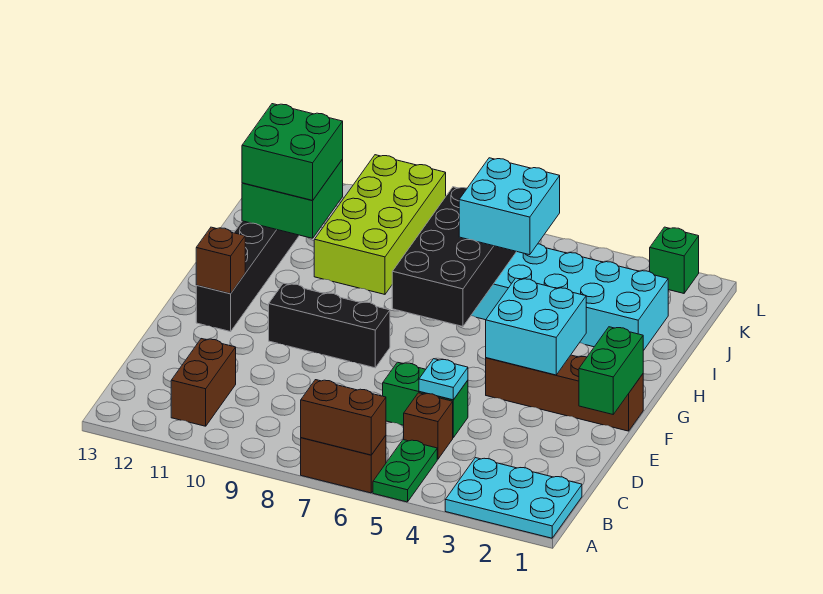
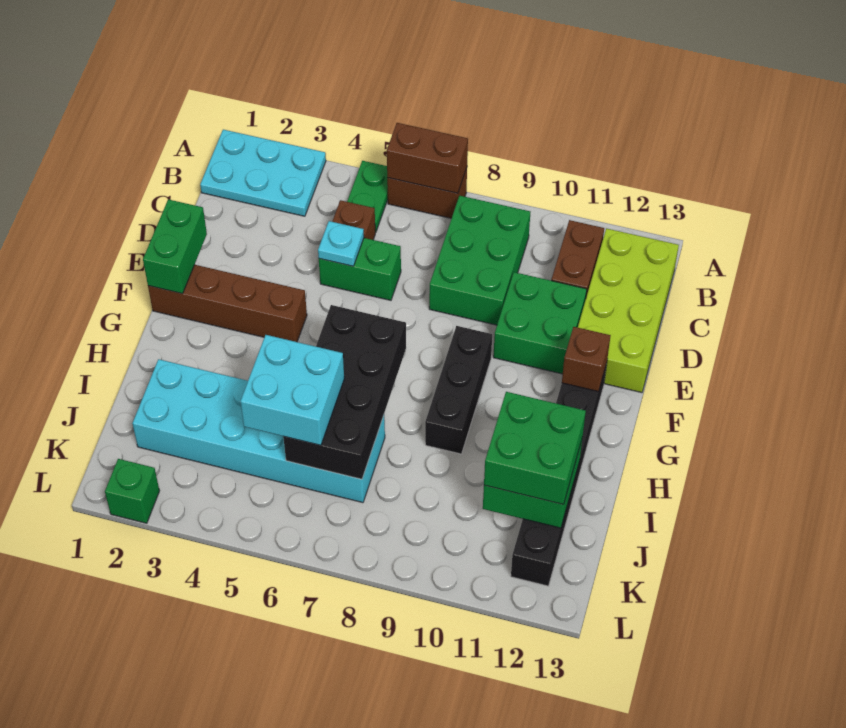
none -> green 2x3 brick [429,196,530,325]
none -> green 2x2 brick [493,272,587,374]
cyan 2x2 brick [486,278,586,375] -> none
black 1x3 brick [269,283,390,368] -> black 1x3 brick turned to [425,326,492,454]
lime 2x4 brick [314,155,446,294] -> lime 2x4 brick moved to [578,228,679,393]

